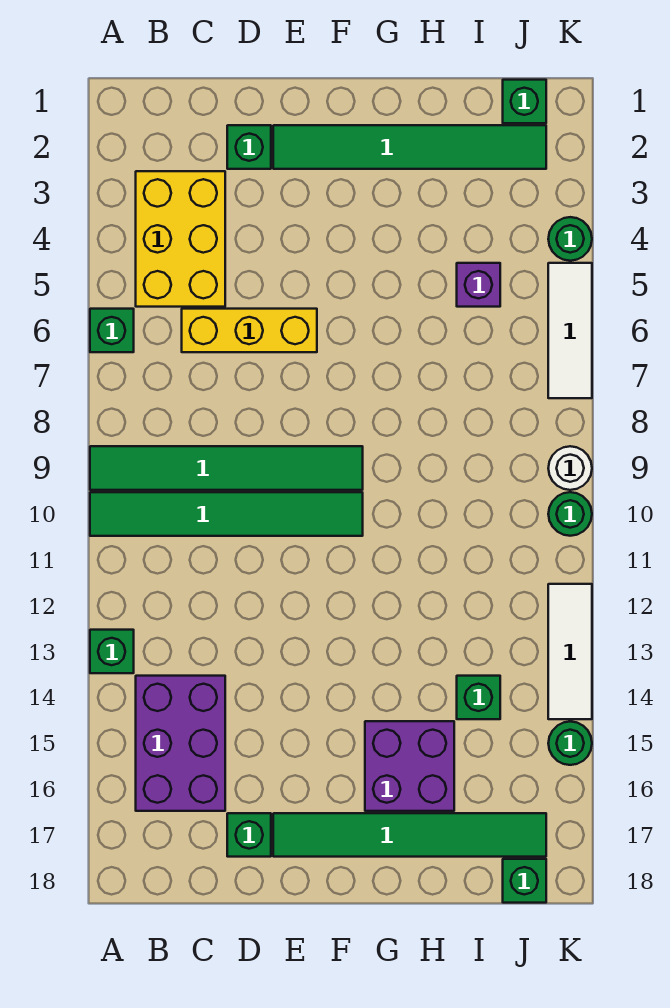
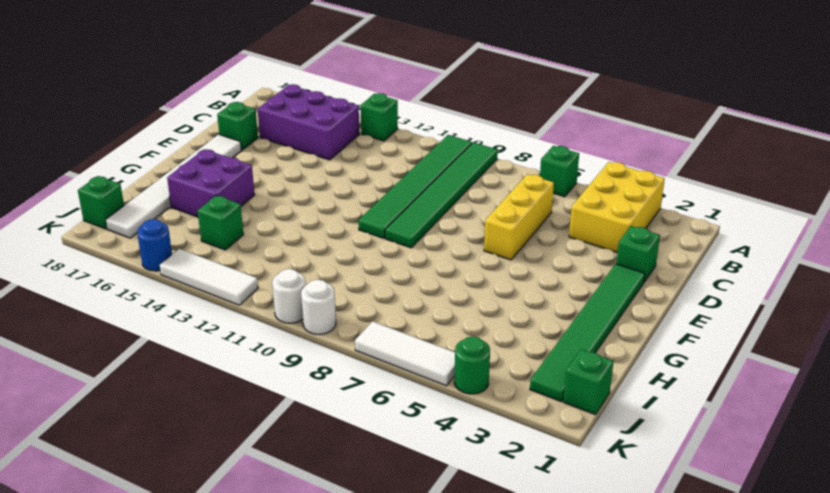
yellow 2x3 brick [136,171,225,307] -> yellow 2x3 brick turned to [569,162,665,253]
green 1x6 tile [273,813,546,857] -> white 1x6 tile [106,135,241,238]
purple 1x1 brick [457,263,500,307] -> none
green 1x1 round brick [548,492,592,536] -> white 1x1 round brick [272,269,306,323]
green 1x1 round brick [548,722,592,765] -> blue 1x1 round brick [137,219,172,271]

